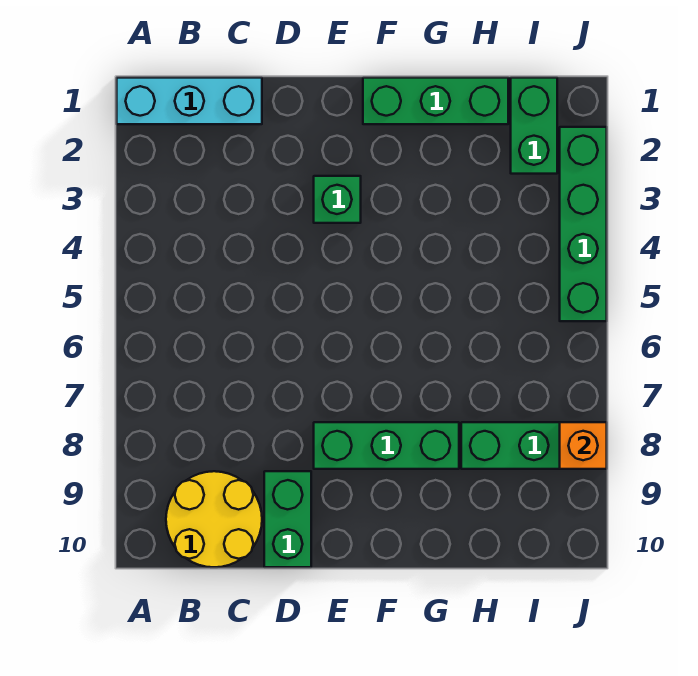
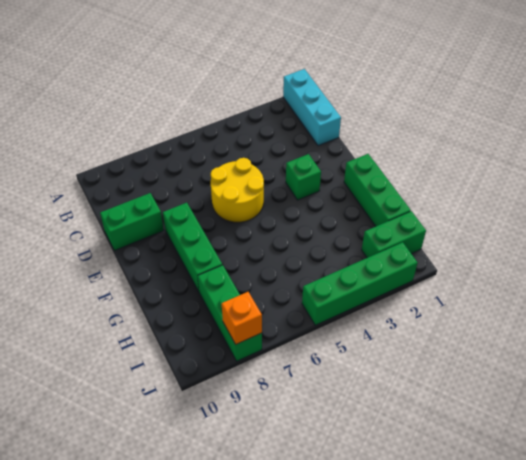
yellow 2x2 round brick [166,471,262,567] -> yellow 2x2 round brick moved to [211,158,264,222]

